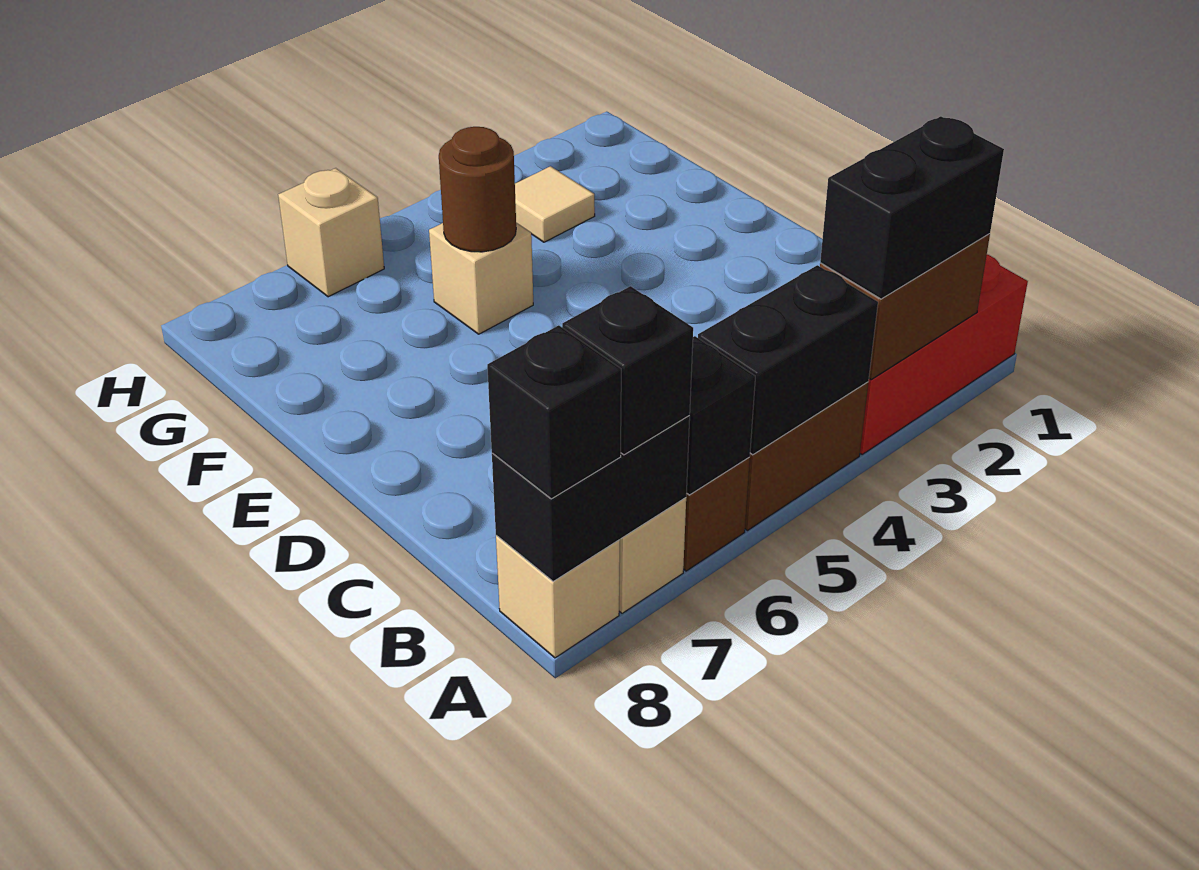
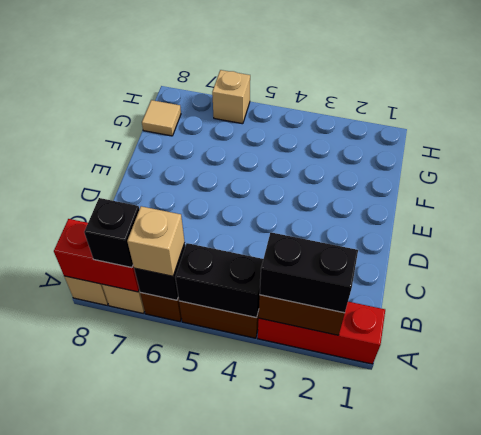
black 1x2 brick [492,416,690,581] -> red 1x2 brick [54,219,139,292]
black 1x1 brick [487,325,621,499] -> none
tan 1x1 brick [429,223,533,334] -> tan 1x1 brick moved to [127,206,185,276]
brown 1x1 round brick [439,127,516,252] -> none
tan 1x1 tile [515,166,595,242] -> tan 1x1 tile moved to [142,100,181,136]

